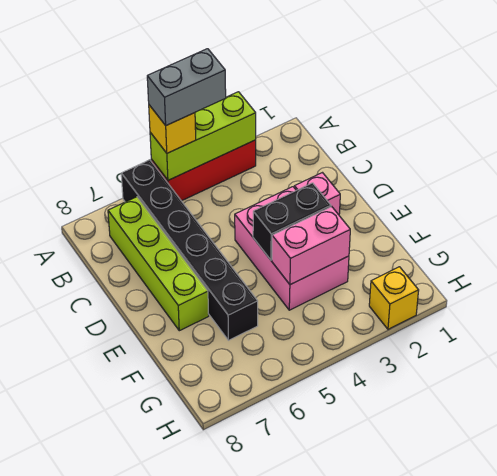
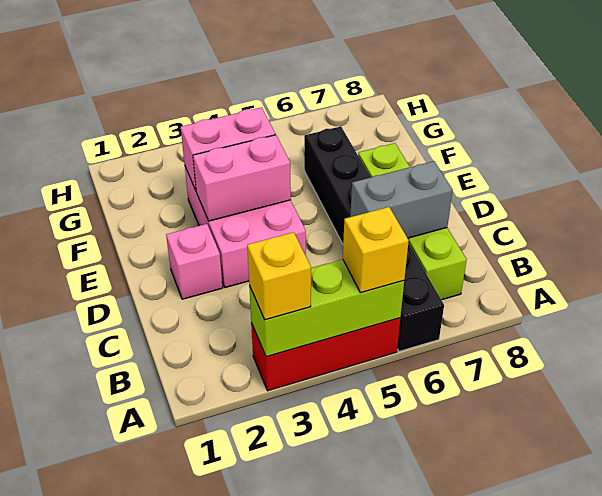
grey 1x2 brick [147,49,226,125] -> grey 1x2 brick moved to [350,161,453,238]
black 1x2 brick [253,183,331,260] -> pink 1x2 brick [193,135,291,221]
yellow 1x1 brick [369,267,419,329] -> yellow 1x1 brick moved to [247,232,311,320]

